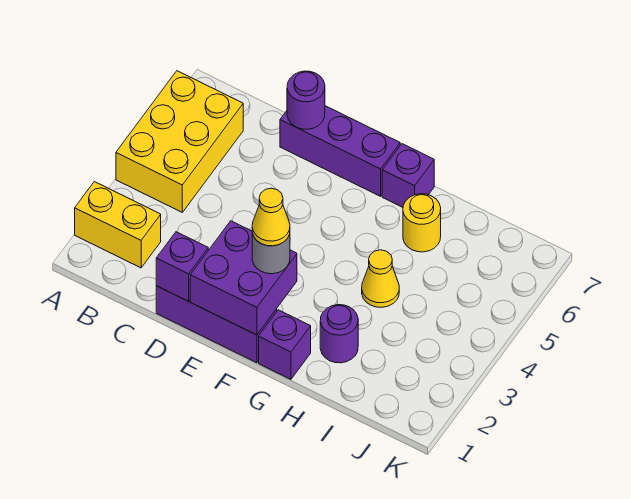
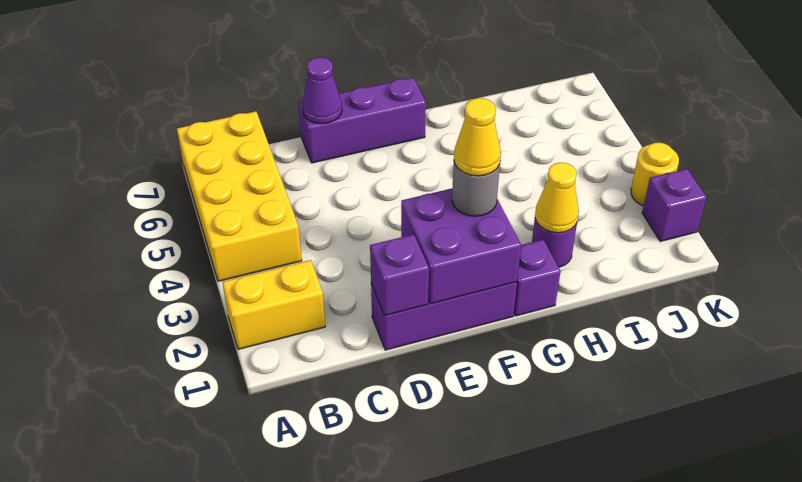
yellow 2x3 brick [116,71,243,212] -> yellow 2x4 brick [177,111,302,281]
purple 1x1 round brick [287,71,325,129] -> purple 1x1 cone [302,57,342,124]
purple 1x1 brick [382,144,434,207] -> purple 1x1 brick moved to [642,169,706,242]
yellow 1x1 cone [362,250,399,307] -> yellow 1x1 cone moved to [535,163,579,233]
yellow 1x1 round brick [403,194,441,252] -> yellow 1x1 round brick moved to [631,143,679,206]

